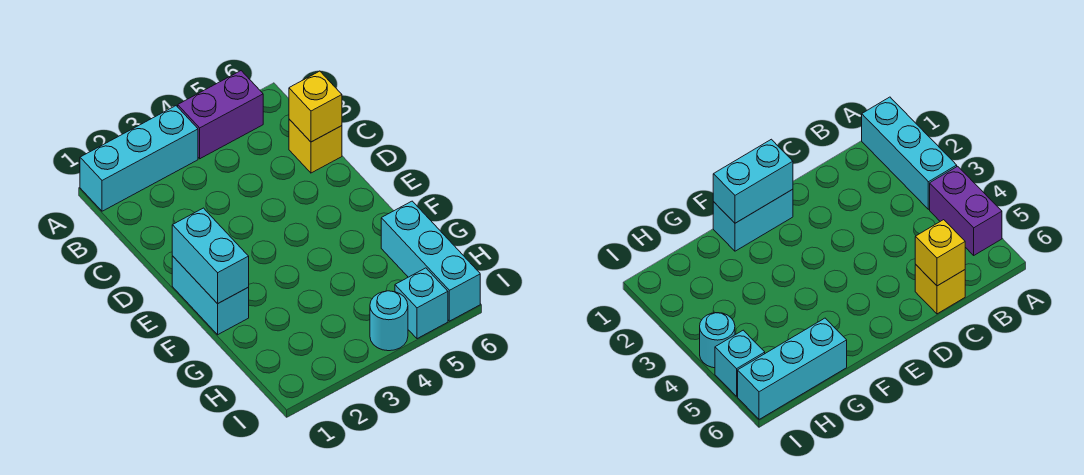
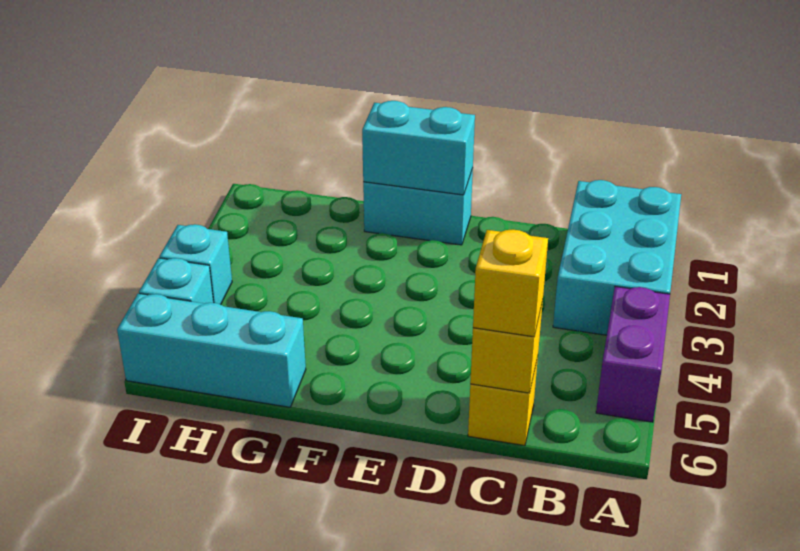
cyan 1x3 brick [80,106,198,211] -> cyan 2x3 brick [553,180,681,335]
none -> yellow 1x1 brick [473,230,548,337]
cyan 1x1 round brick [370,291,408,351] -> cyan 1x1 brick [159,224,232,305]

